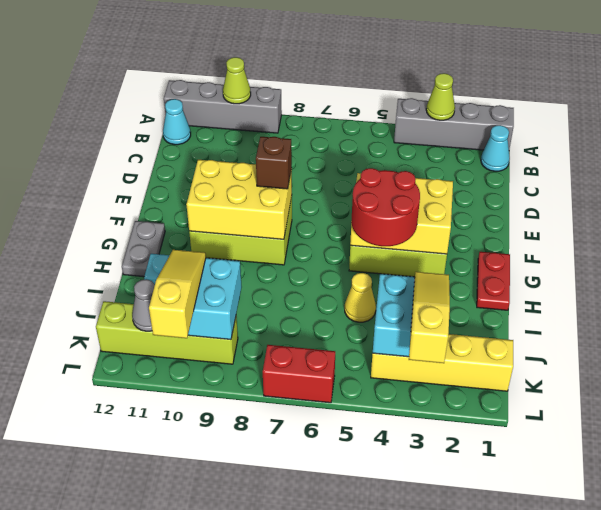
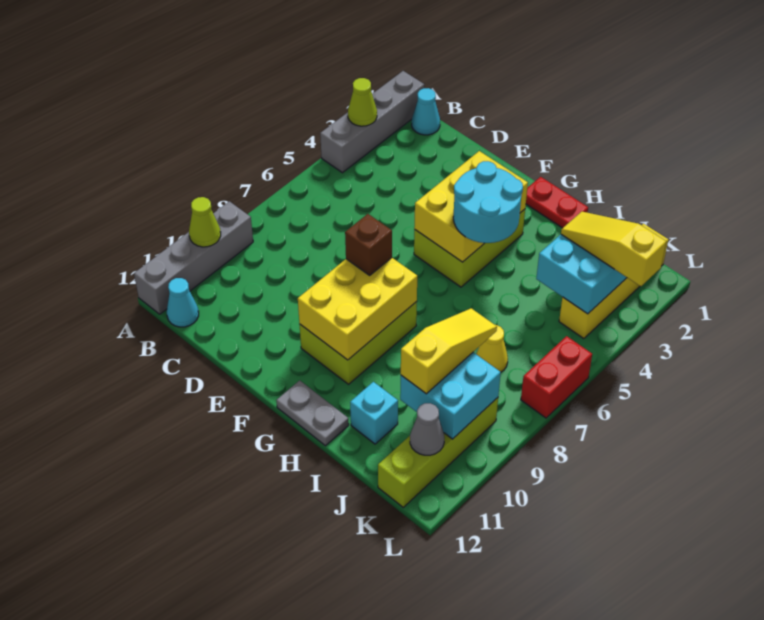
red 2x2 round brick [351,168,420,246] -> cyan 2x2 round brick [453,161,523,243]
yellow 1x1 cone [345,273,376,322] -> yellow 1x1 cone moved to [476,325,508,372]
yellow 1x3 slope [149,250,206,338] -> yellow 1x3 slope turned to [401,308,497,394]

